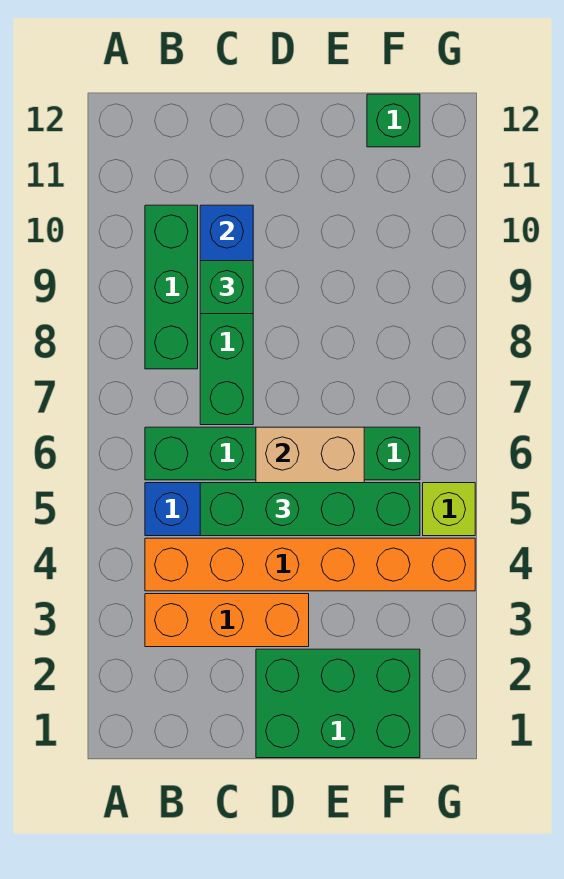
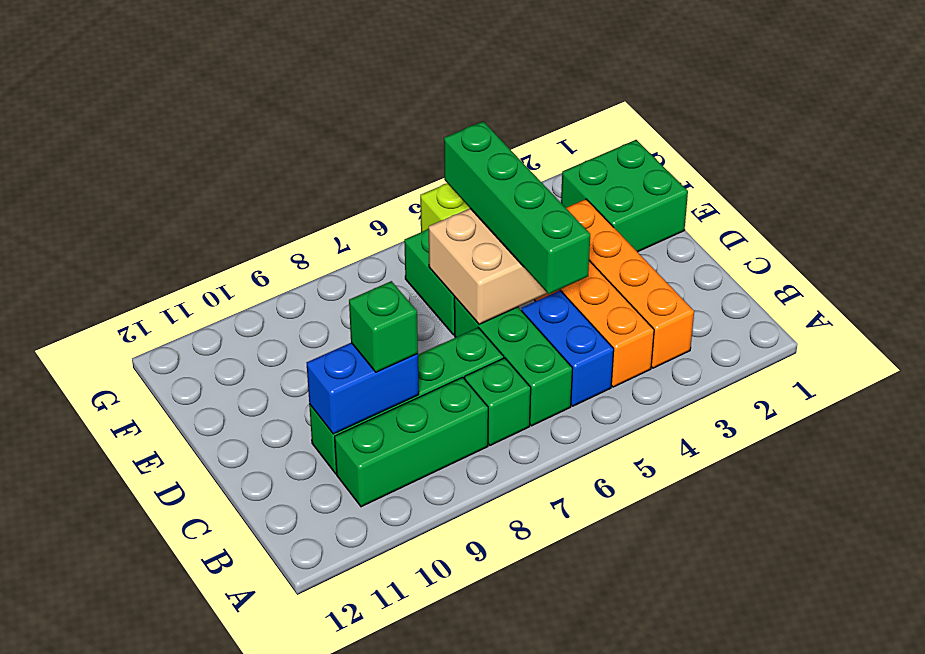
orange 1x3 brick [145,594,309,647] -> orange 1x4 brick [566,199,694,368]
green 2x3 brick [256,649,420,758] -> green 2x2 brick [561,140,688,252]
green 1x1 brick [367,94,420,147] -> green 1x1 brick moved to [465,358,531,445]

